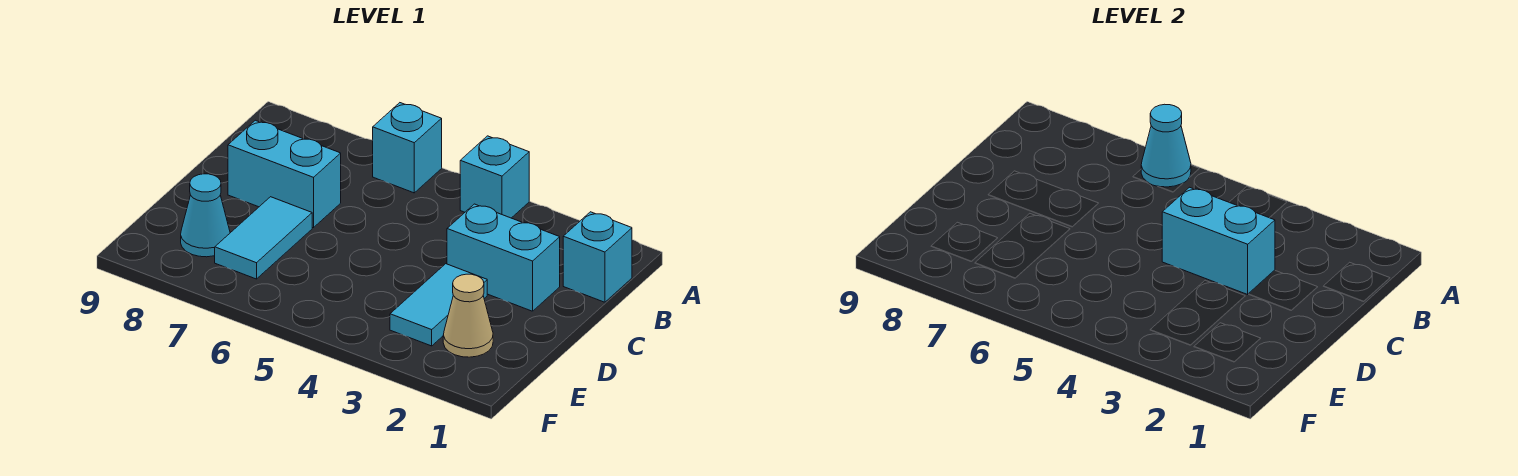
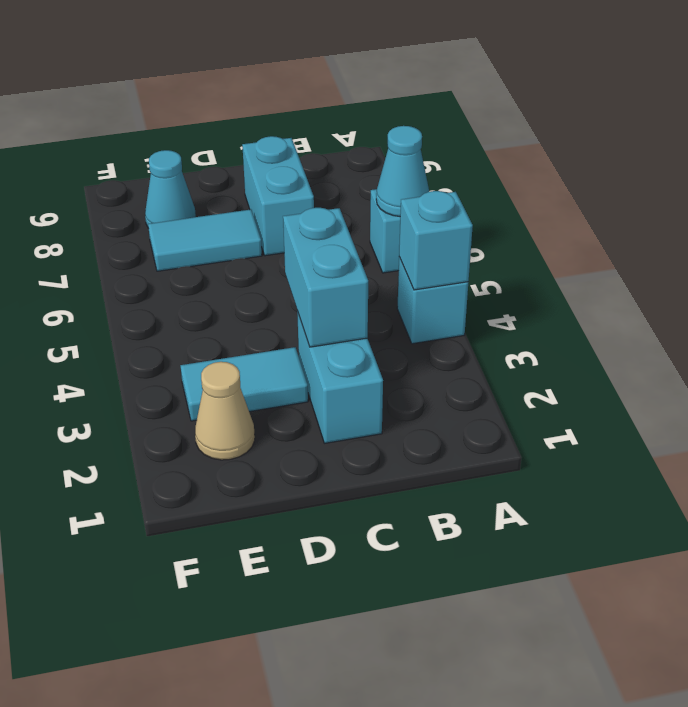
cyan 1x1 brick [563,212,632,302] -> cyan 1x1 brick moved to [399,191,473,290]

